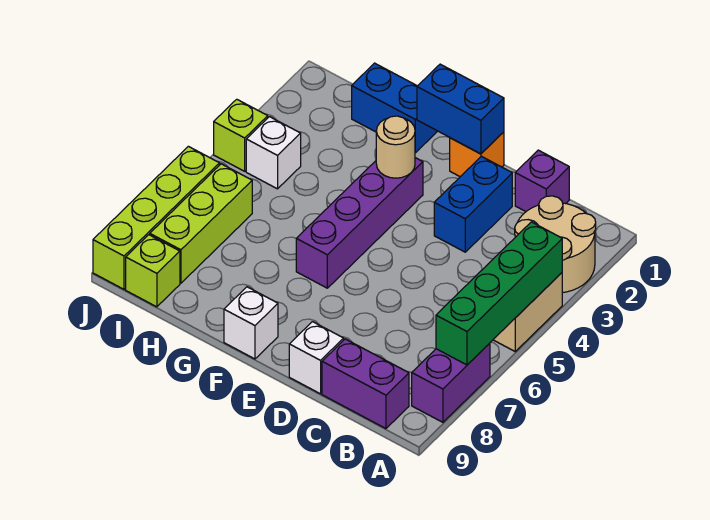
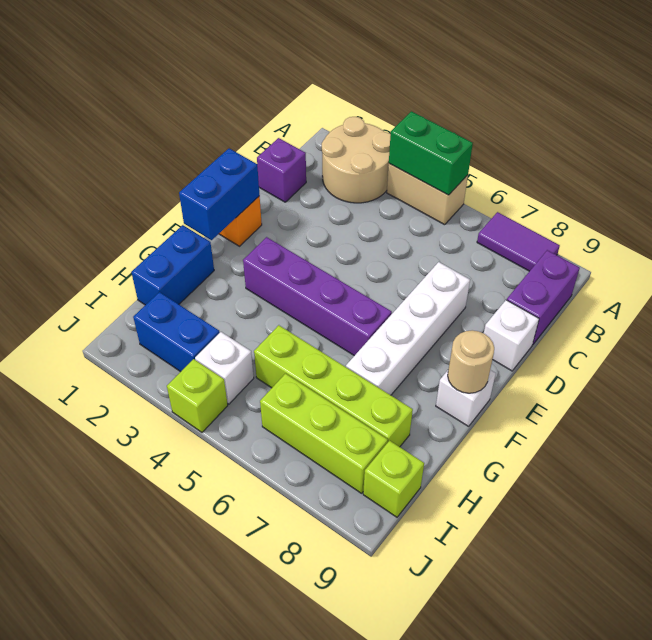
green 1x4 brick [436,222,562,365] -> green 1x2 brick [389,111,473,195]
purple 1x2 brick [412,343,490,422] -> purple 1x2 tile [477,212,560,271]
blue 1x2 brick [434,156,512,252] -> blue 1x2 brick moved to [133,292,220,372]
none -> white 1x4 brick [346,262,470,395]
tan 1x1 round brick [376,116,415,178] -> tan 1x1 round brick moved to [448,330,494,393]
lime 1x4 brick [93,146,220,289] -> lime 1x4 brick moved to [254,325,413,447]

